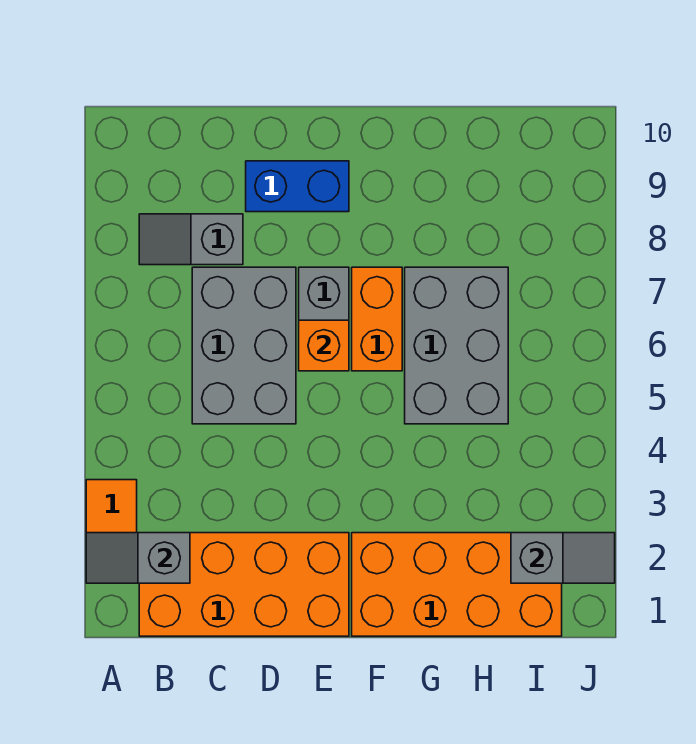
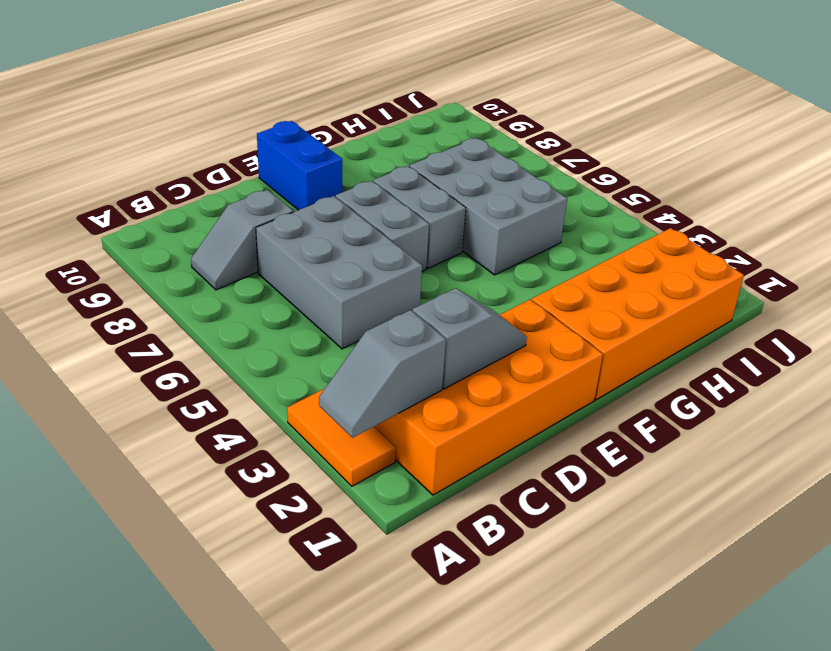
blue 1x2 brick [246,161,349,212] -> blue 1x2 brick turned to [257,121,342,210]
orange 1x1 brick [299,320,349,371] -> none
orange 1x2 brick [352,267,402,371] -> grey 1x2 brick [373,166,466,268]
grey 1x2 slope [511,533,615,583] -> grey 1x2 slope moved to [413,288,527,389]

